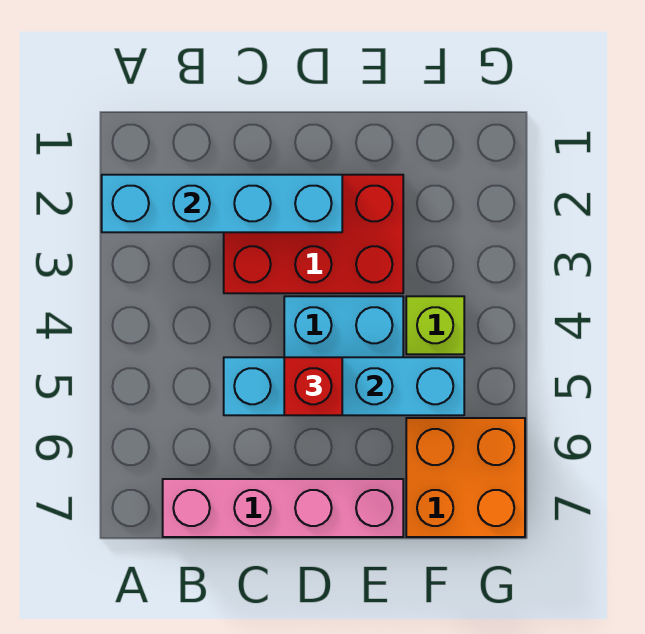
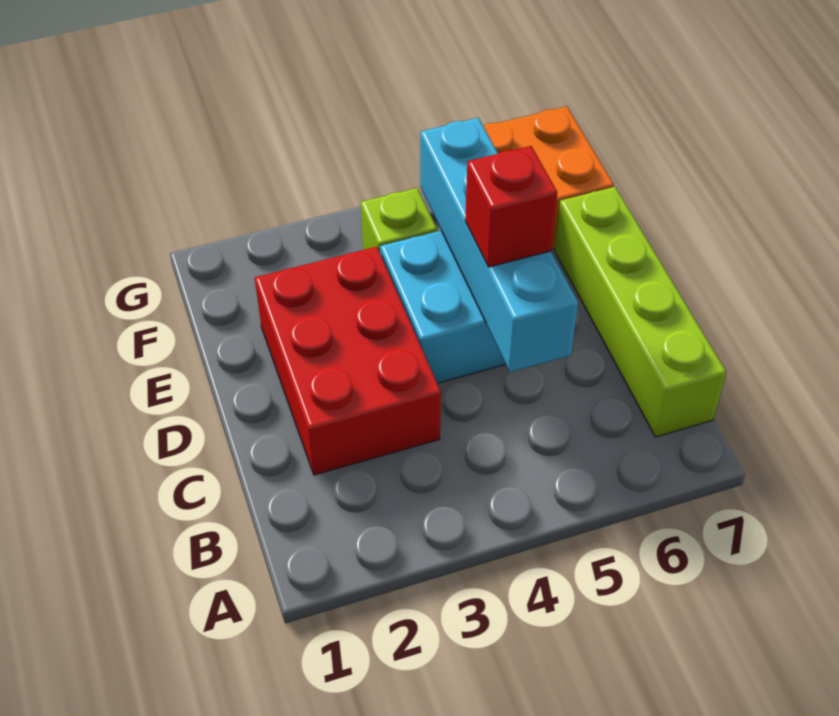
cyan 1x4 brick [102,175,342,232] -> none
pink 1x4 brick [163,479,403,537] -> lime 1x4 brick [555,187,726,437]

